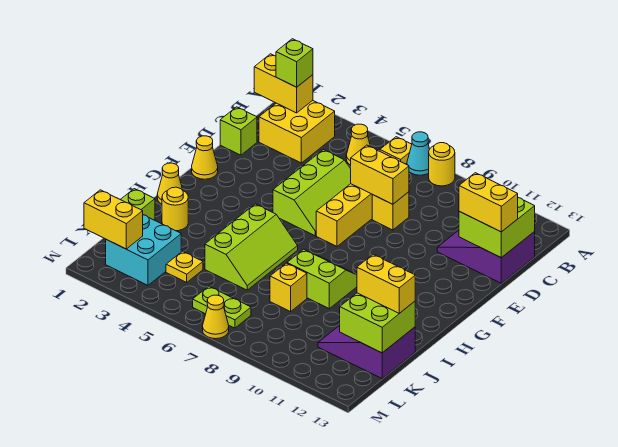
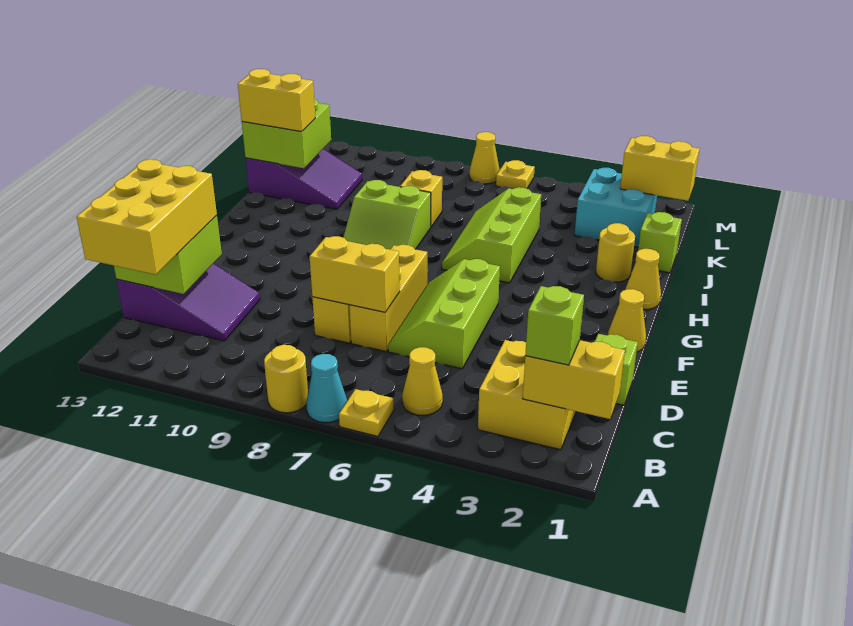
yellow 1x2 brick [459,173,518,232] -> yellow 2x3 brick [77,159,217,275]
yellow 1x1 plate [166,251,203,282] -> yellow 1x1 plate moved to [496,160,535,189]
lime 1x2 plate [193,286,251,328] -> none

